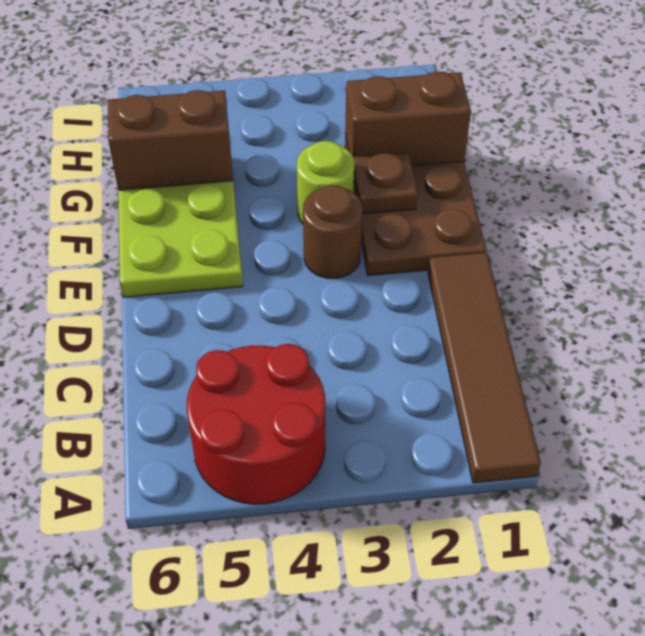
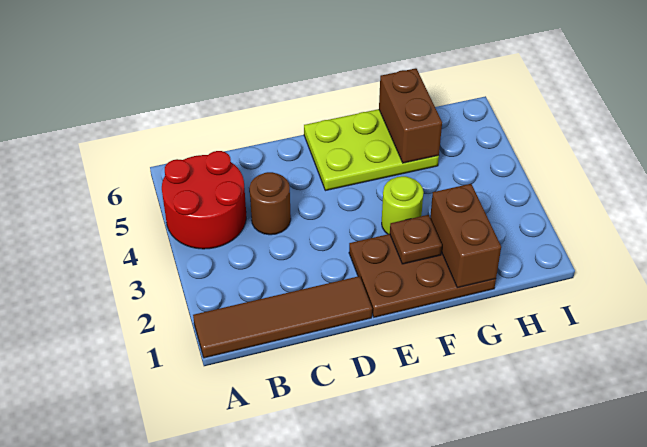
brown 1x1 round brick [303,185,362,278] -> brown 1x1 round brick moved to [250,172,291,235]

